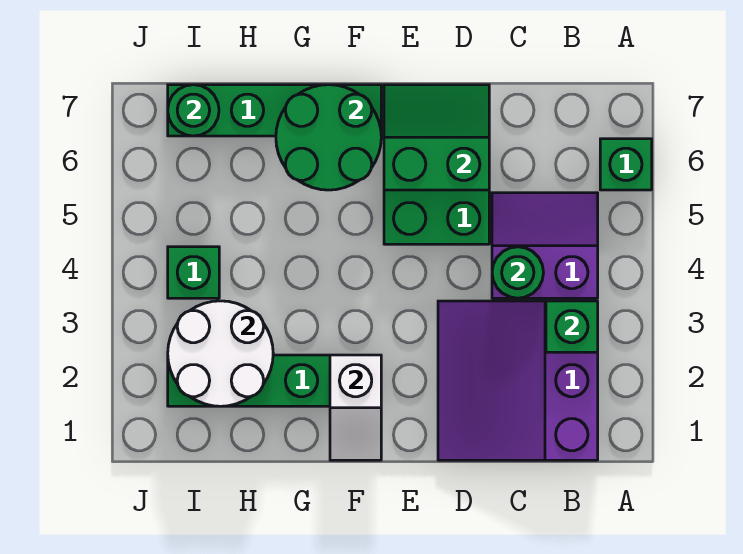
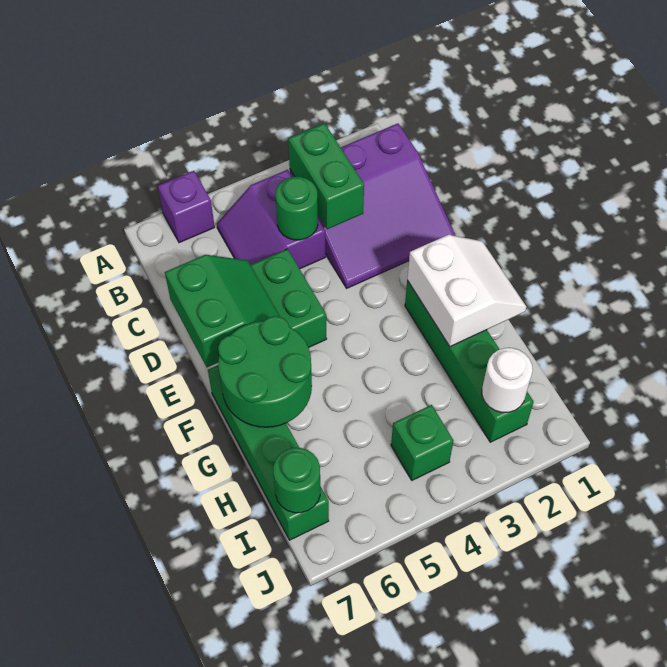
green 1x1 brick [600,139,652,190] -> purple 1x1 brick [158,171,215,243]
green 1x1 brick [546,301,598,352] -> green 1x2 brick [288,123,364,229]
green 2x2 slope [384,85,489,190] -> green 2x2 slope turned to [165,255,280,367]
white 1x2 slope [330,355,381,460] -> white 2x2 slope [407,235,526,347]
white 2x2 round brick [168,301,273,406] -> white 1x1 round brick [482,348,533,412]

